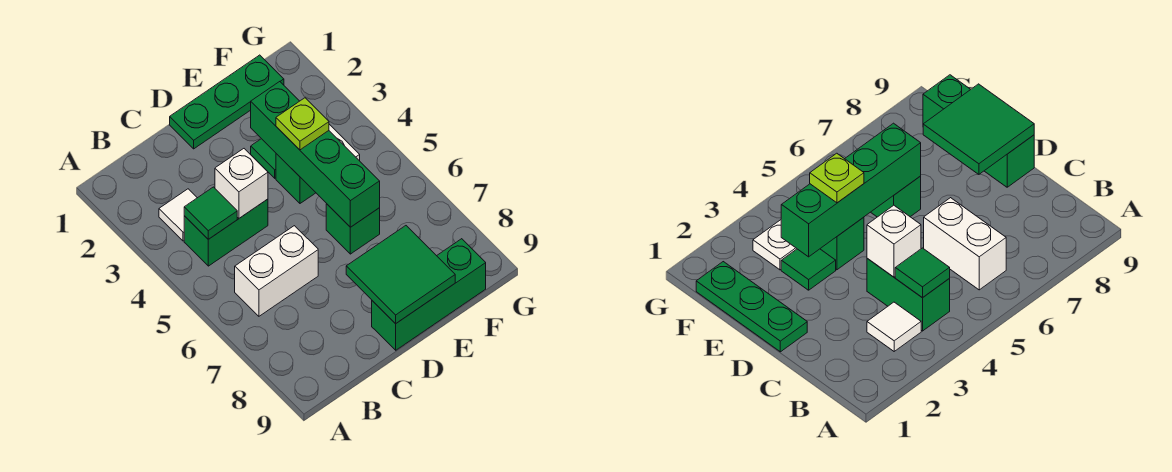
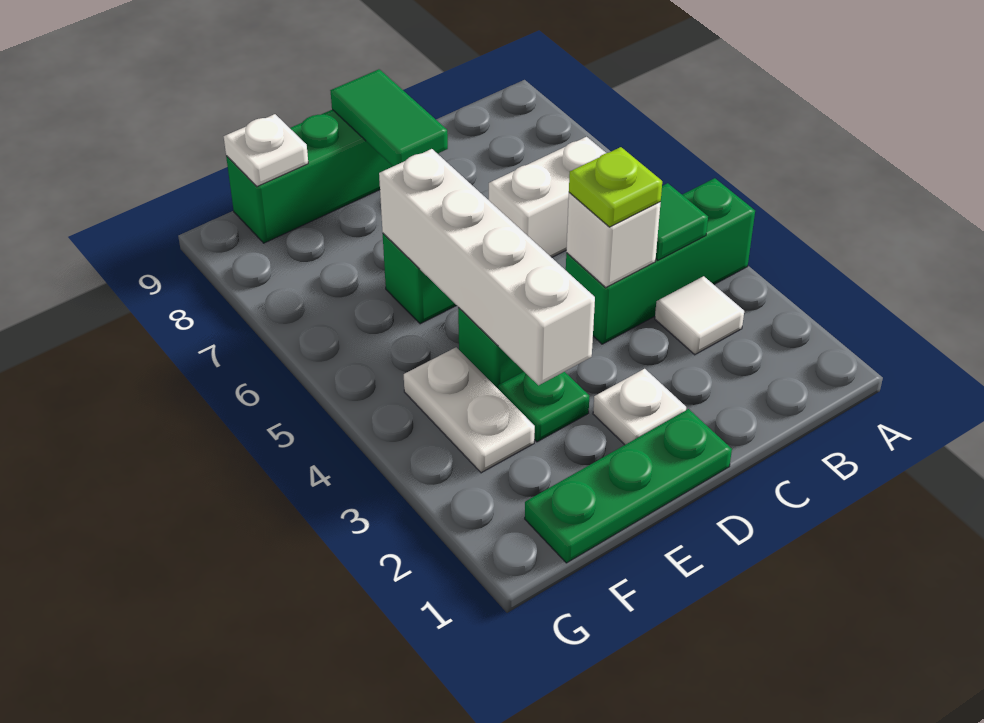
green 1x2 brick [184,199,268,266] -> green 1x3 brick [566,178,755,344]
none -> white 1x1 plate [593,369,686,445]
green 2x2 tile [346,226,455,324] -> green 1x2 tile [330,69,448,166]
green 1x1 tile [251,139,276,178] -> green 1x1 plate [498,372,589,442]
green 1x4 brick [251,82,380,227] -> white 1x4 brick [379,149,595,385]
lime 1x1 plate [276,98,329,150] -> lime 1x1 plate moved to [569,147,662,227]
none -> white 1x1 plate [224,114,308,186]

